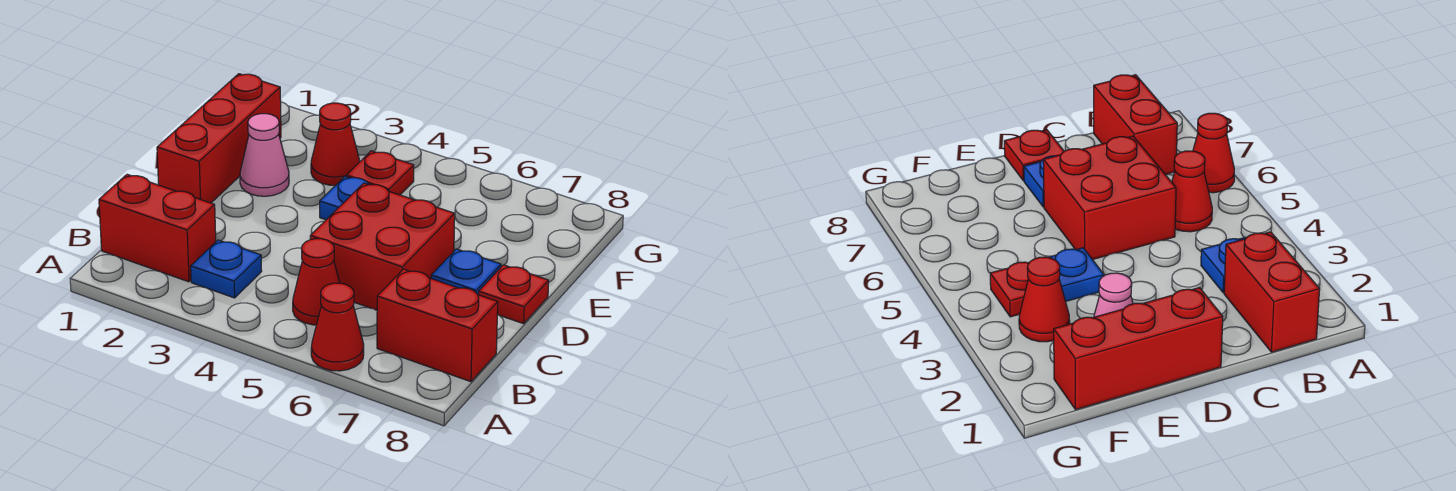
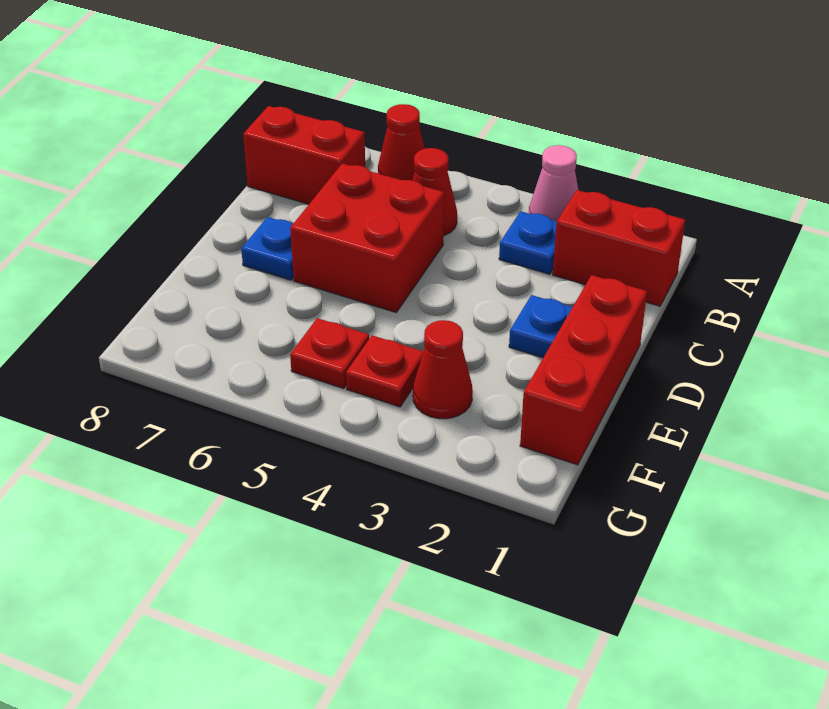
red 1x1 plate [479,265,549,324] -> red 1x1 plate moved to [290,318,369,389]
pink 1x1 cone [240,114,289,196] -> pink 1x1 cone moved to [529,145,578,221]
blue 1x1 plate [320,176,369,220] -> blue 1x1 plate moved to [509,295,572,358]

